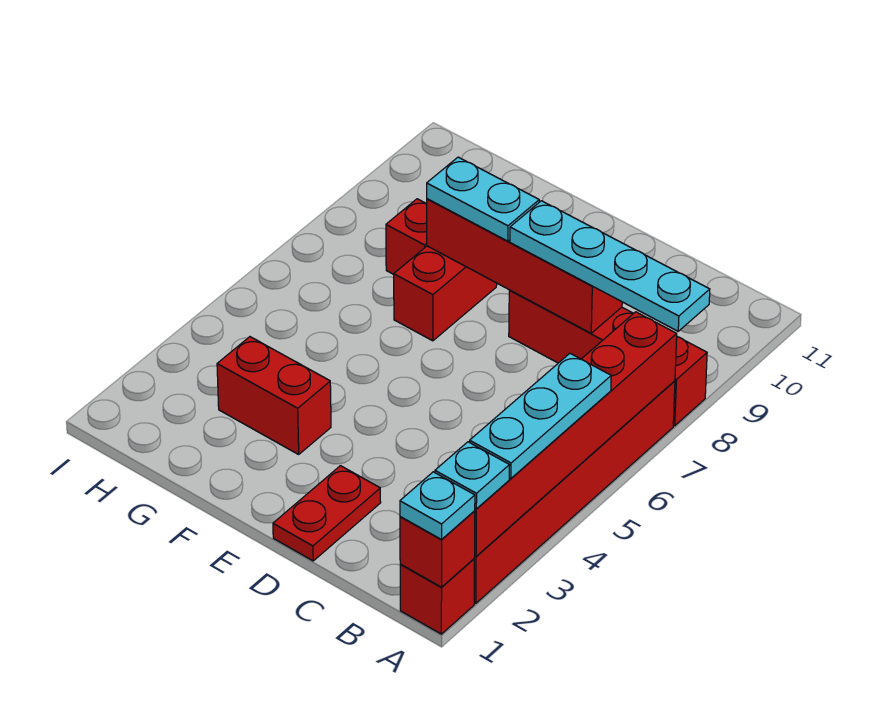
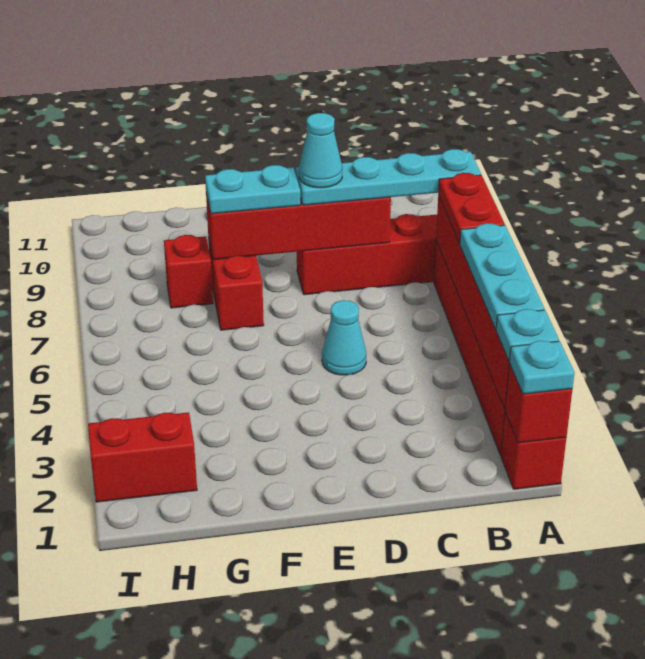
red 1x2 plate [273,466,381,561] -> red 1x2 plate moved to [438,173,505,244]
none -> cyan 1x1 cone [322,300,366,375]
none -> cyan 1x1 cone [299,113,342,188]
red 1x2 brick [217,337,331,454] -> red 1x2 brick moved to [88,412,197,502]

